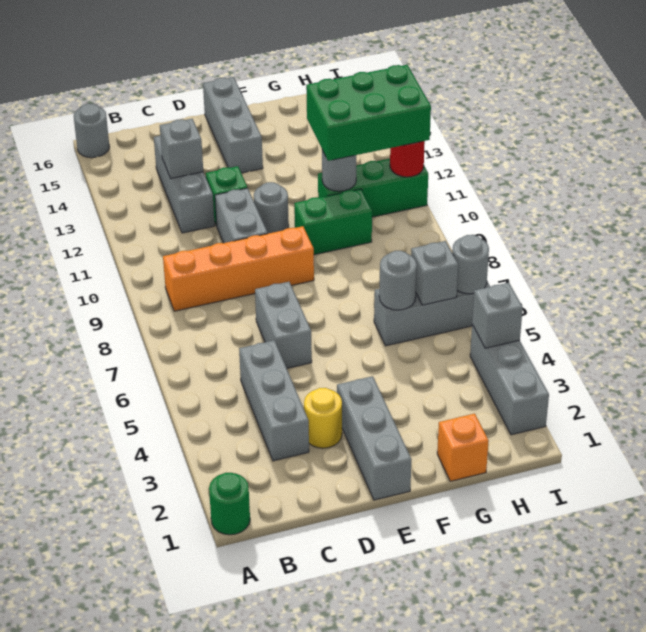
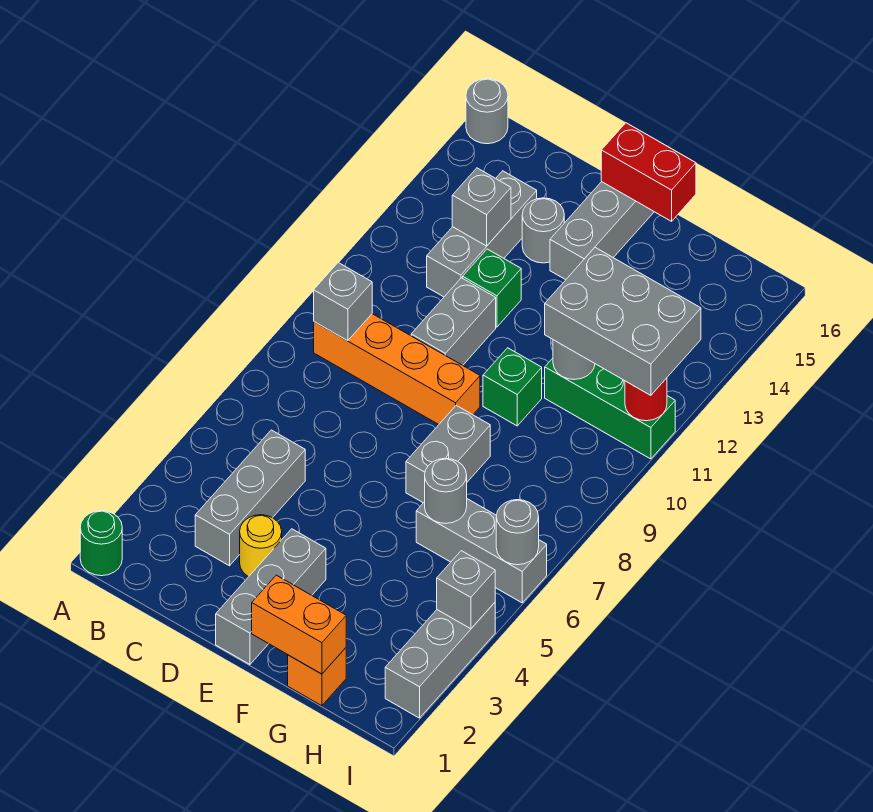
grey 1x2 brick [255,282,312,368] -> grey 1x2 brick moved to [406,405,490,503]
grey 1x1 round brick [254,182,289,234] -> grey 1x1 round brick moved to [522,198,564,263]
none -> red 1x2 brick [601,123,696,221]
none -> orange 1x2 brick [252,575,346,674]
green 1x2 brick [294,189,372,255] -> green 1x1 brick [483,348,542,426]
green 2x3 brick [306,65,431,161] -> grey 2x3 brick [545,248,701,395]
grey 1x1 brick [411,241,458,305] -> grey 1x1 brick moved to [314,263,372,341]

